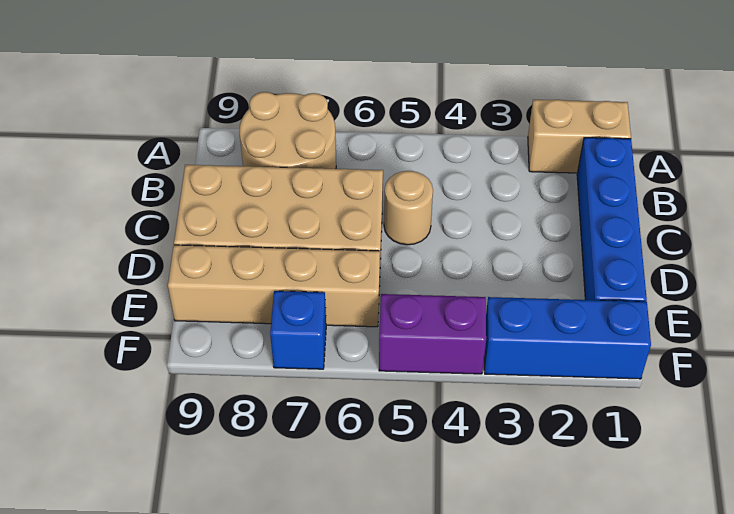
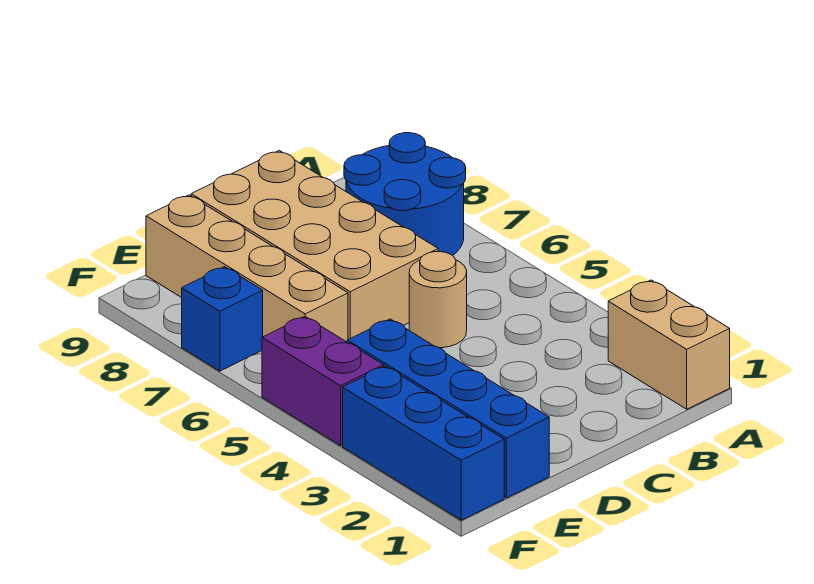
tan 2x2 round brick [240,92,336,169] -> blue 2x2 round brick [344,133,466,256]
blue 1x4 brick [577,138,647,302] -> blue 1x4 brick turned to [347,319,549,498]

